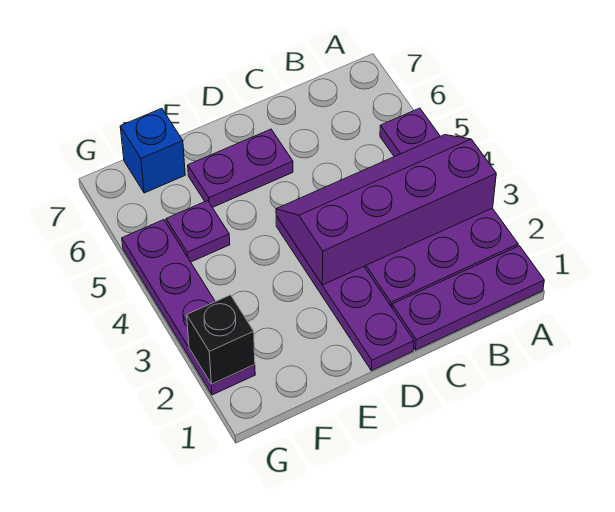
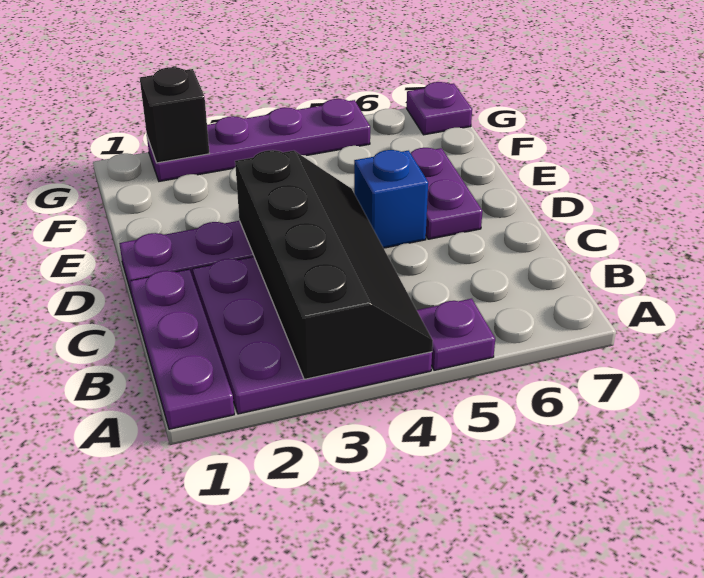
purple 2x4 slope [276,135,496,285] -> black 2x4 slope [235,150,433,379]
purple 1x1 plate [166,200,230,262] -> purple 1x1 plate moved to [407,82,472,135]
blue 1x1 brick [120,108,185,193] -> blue 1x1 brick moved to [354,150,428,248]

